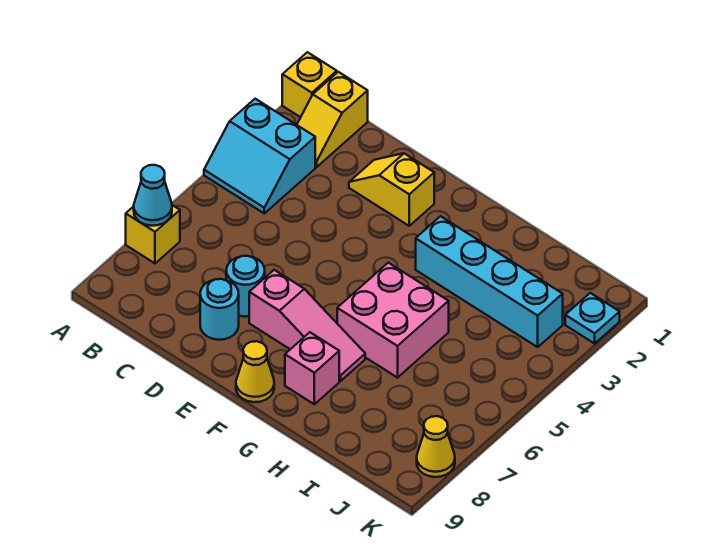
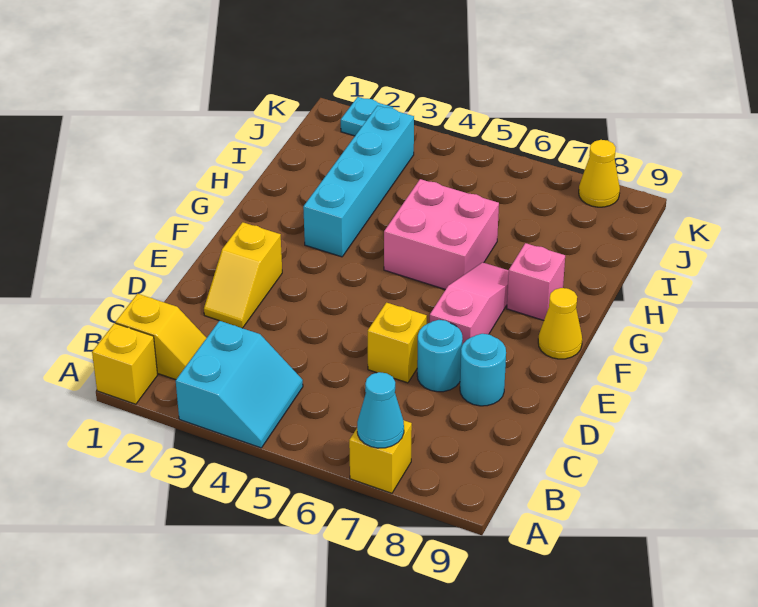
none -> yellow 1x1 brick [368,303,427,383]

